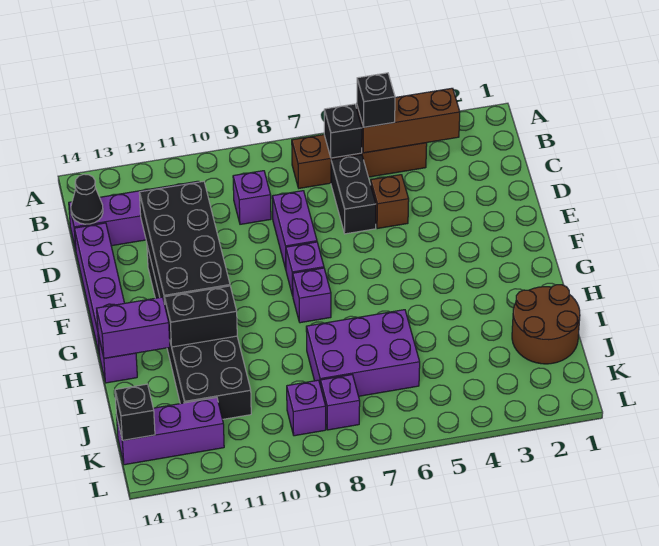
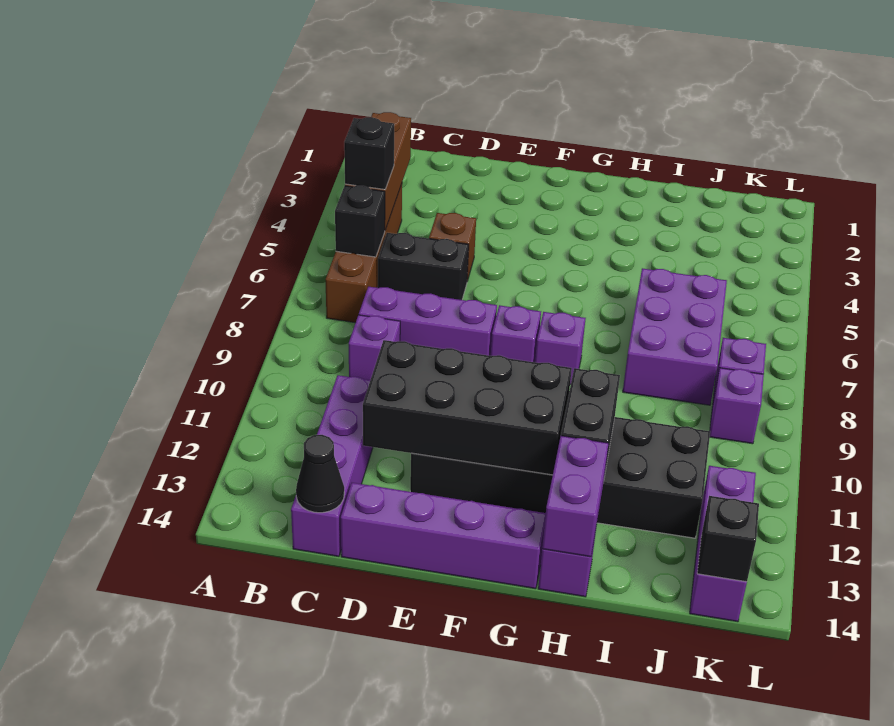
purple 1x2 brick [272,191,317,269] -> purple 1x3 brick [359,287,497,356]
brown 2x2 round brick [512,285,580,364] -> none

